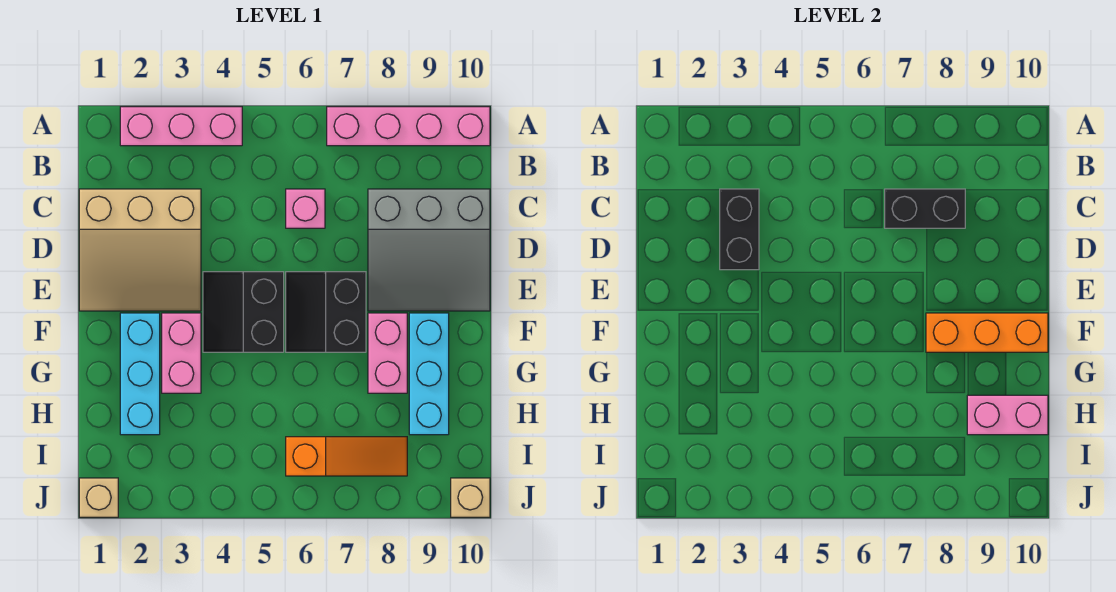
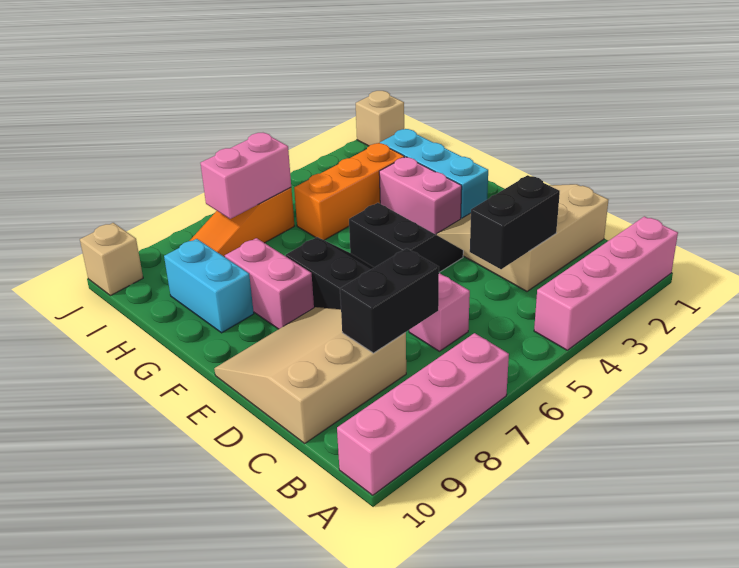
pink 1x3 brick [120,107,242,146] -> pink 1x4 brick [534,216,678,350]
black 1x2 brick [720,189,759,270] -> black 1x2 brick turned to [470,175,560,269]
grey 3x3 slope [368,189,490,311] -> tan 3x3 slope [214,307,406,443]
orange 1x3 brick [926,313,1048,352] -> orange 1x3 brick moved to [294,143,404,240]
cyan 1x3 brick [409,313,449,435] -> cyan 1x2 brick [164,239,254,333]
pink 1x2 brick [967,395,1048,435] -> pink 1x2 brick moved to [201,133,291,219]

